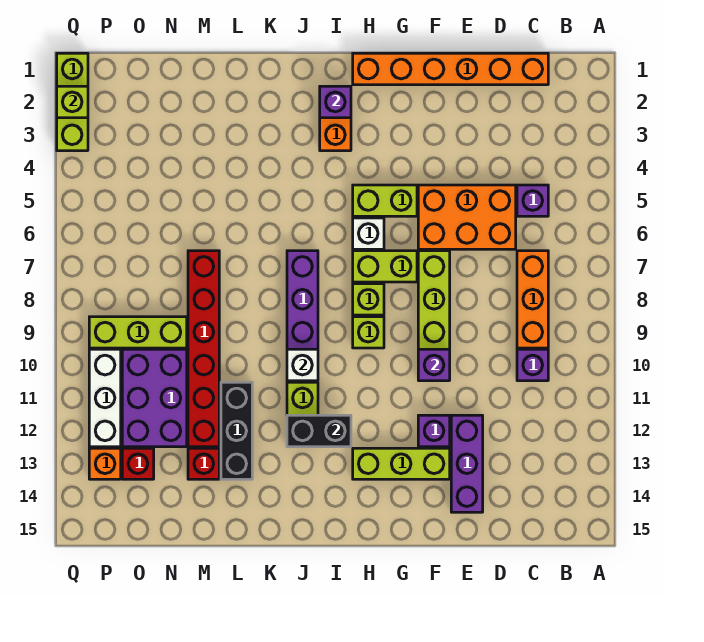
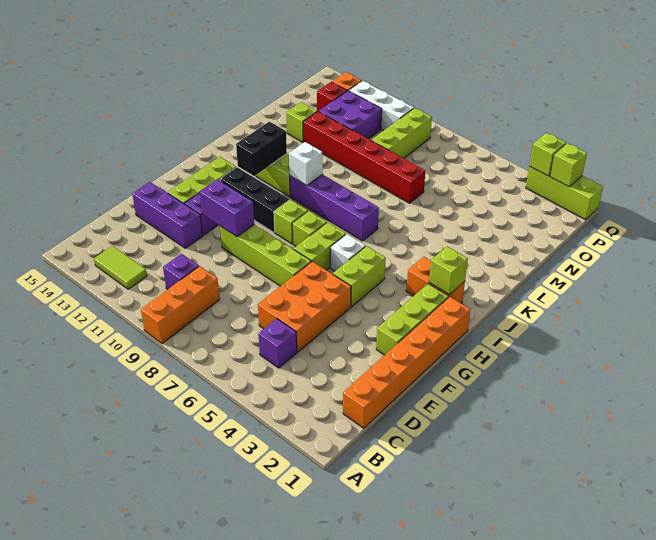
none -> lime 1x2 tile [94,246,147,289]
orange 1x3 brick [517,251,548,348] -> orange 1x3 brick turned to [141,266,220,344]
none -> lime 1x3 brick [376,284,449,355]
purple 1x1 brick [418,349,450,381] -> purple 1x2 brick [200,180,254,237]
purple 1x1 brick [320,86,351,118] -> lime 1x1 brick [429,246,468,295]
black 1x3 brick [221,382,252,479] -> black 1x3 brick moved to [221,167,289,232]
red 1x1 brick [188,448,219,479] -> lime 1x1 brick [286,102,317,142]
purple 2x3 brick [122,349,187,447] -> purple 2x2 brick [319,91,382,139]
none -> lime 1x1 brick [529,133,566,176]

